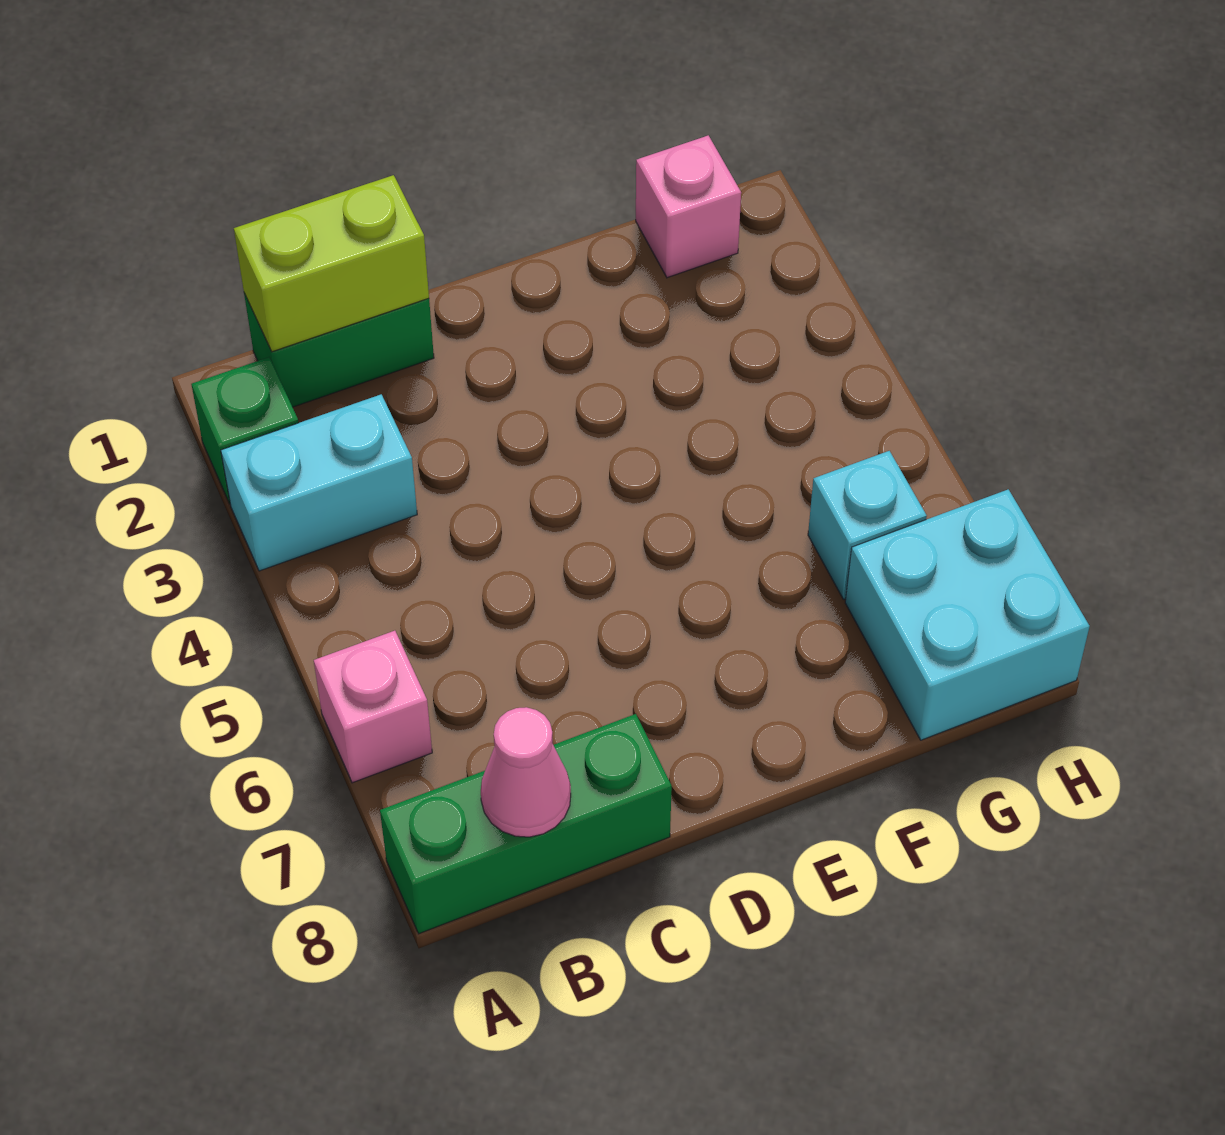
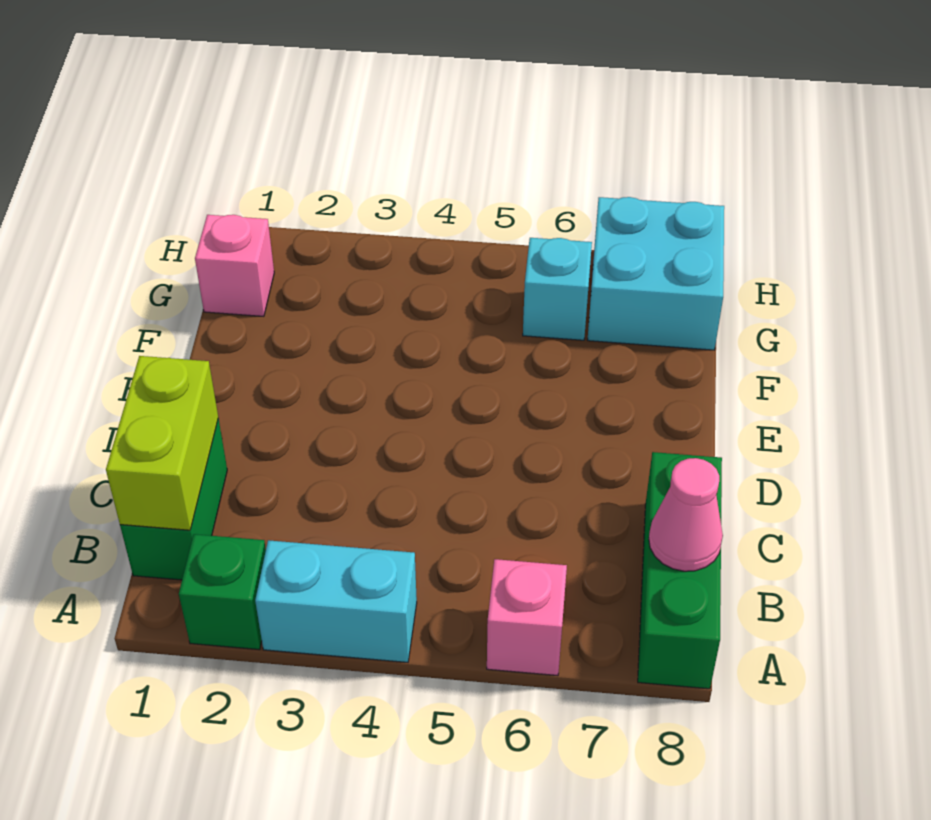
cyan 1x2 brick [221,394,417,571] -> cyan 1x2 brick turned to [255,540,417,662]

